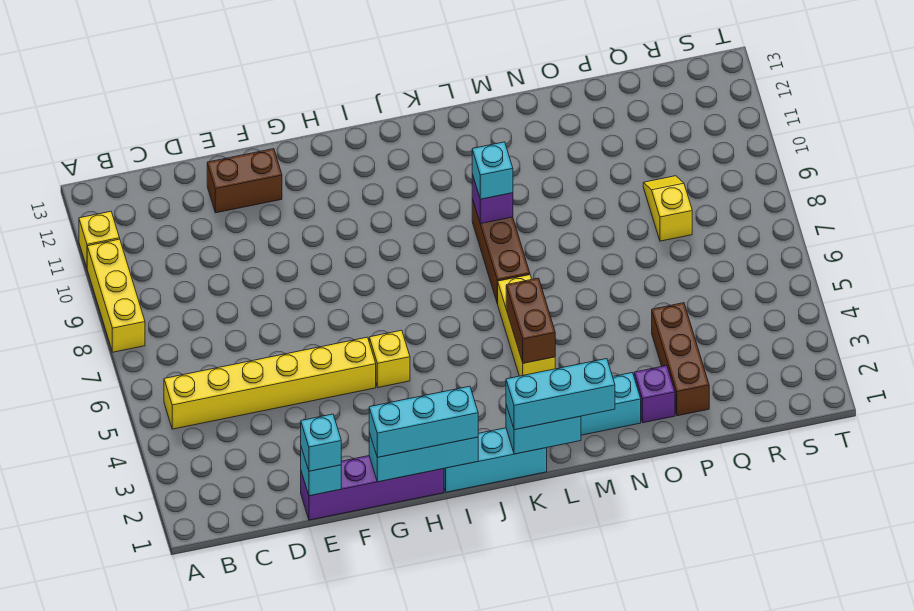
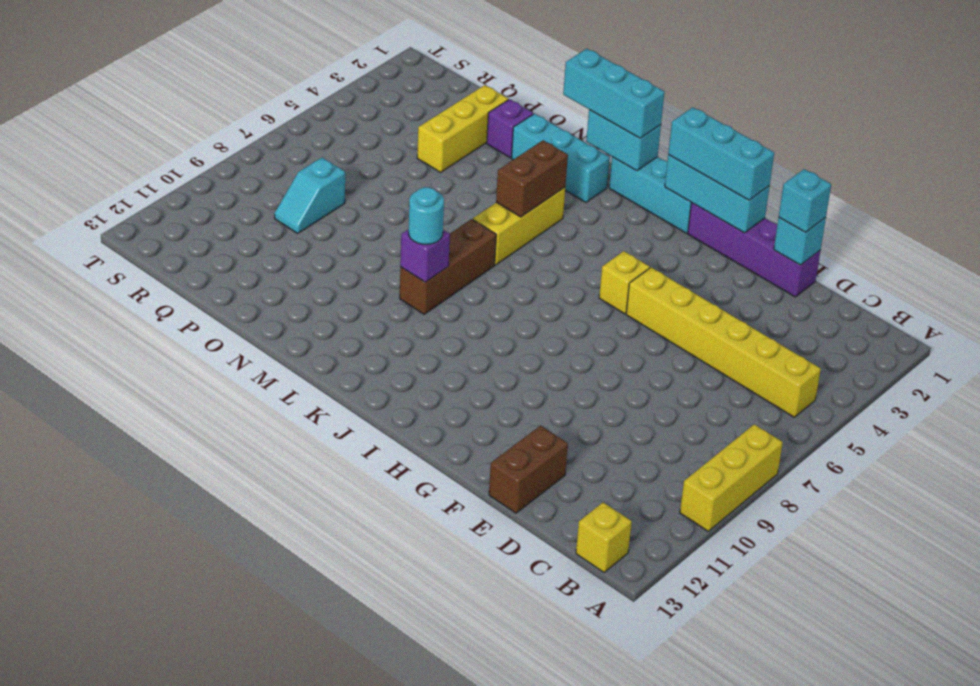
yellow 1x1 brick [79,211,120,267] -> yellow 1x1 brick moved to [576,502,632,572]
brown 1x2 brick [207,149,282,213] -> brown 1x2 brick turned to [489,426,568,513]
cyan 1x1 brick [472,142,513,199] -> cyan 1x1 round brick [409,187,444,244]
brown 1x3 brick [652,303,709,416] -> yellow 1x3 brick [417,85,508,172]
yellow 1x2 slope [643,176,692,241] -> cyan 1x2 slope [274,158,345,233]

